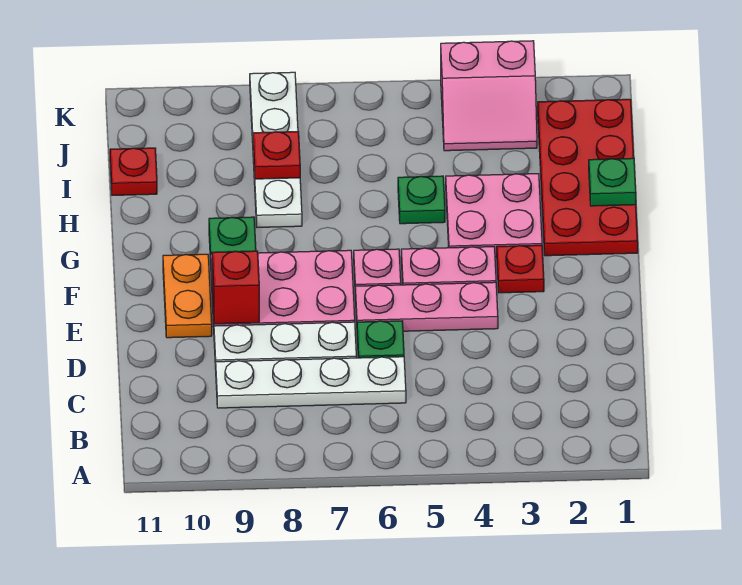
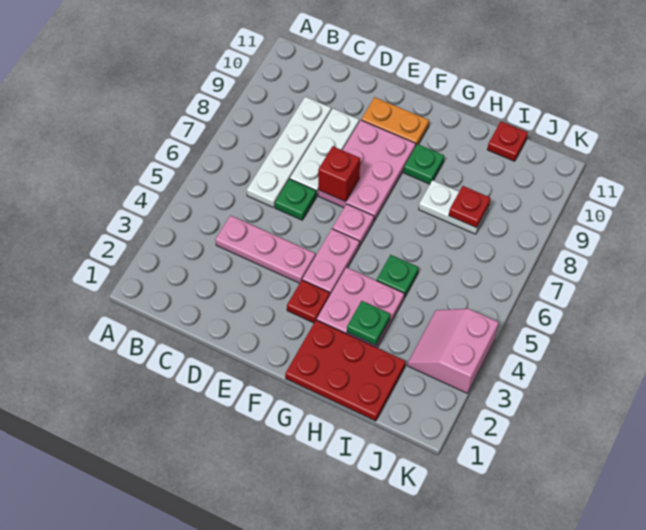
pink 1x3 plate [355,282,498,331] -> pink 1x3 plate turned to [215,215,315,283]
red 1x1 brick [212,251,259,324] -> red 1x1 brick moved to [318,146,360,202]
red 2x4 plate [538,99,638,256] -> red 2x3 plate [285,320,406,421]
green 1x1 plate [589,158,636,206] -> green 1x1 plate moved to [347,301,390,345]
white 1x4 plate [250,72,302,227] -> white 1x2 plate [419,180,489,234]

